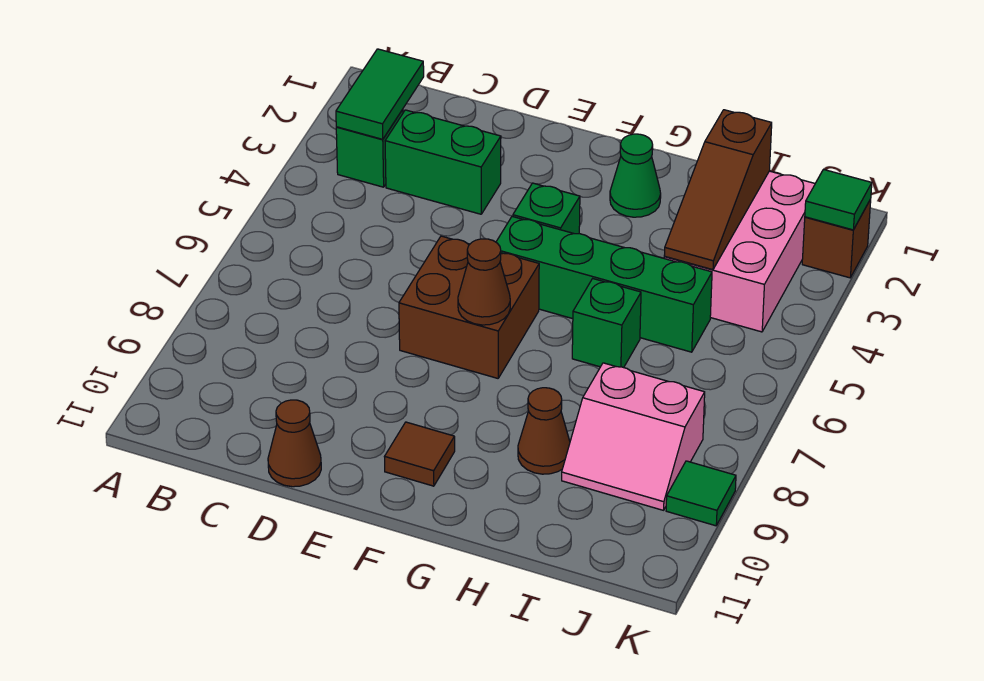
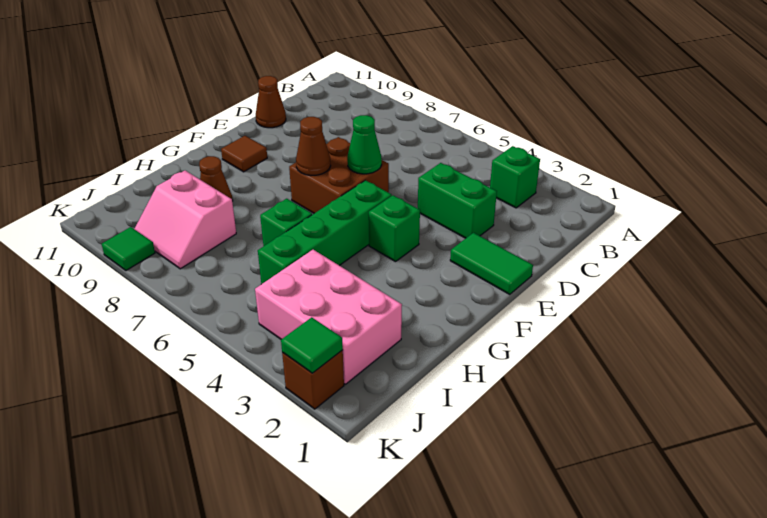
green 1x2 tile [336,49,424,139] -> green 1x2 tile moved to [450,233,533,294]
green 1x2 brick [385,110,501,214] -> green 1x2 brick turned to [418,163,497,238]
green 1x1 cone [610,134,661,217] -> green 1x1 cone moved to [347,115,382,174]
brown 1x3 slope [664,110,772,270] -> none
pink 2x2 slope [562,363,705,510] -> pink 2x2 slope turned to [135,171,236,269]

